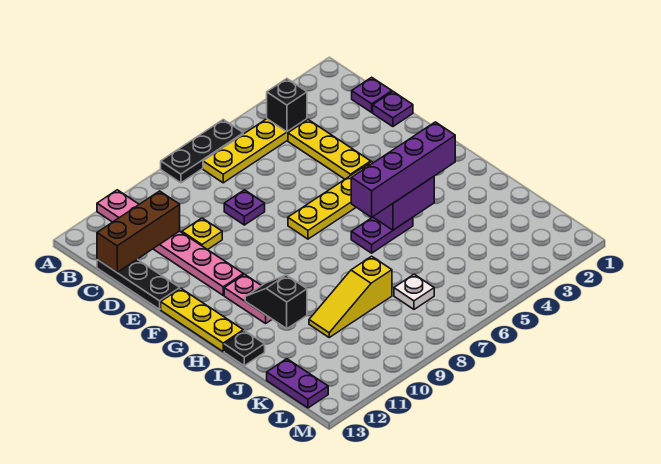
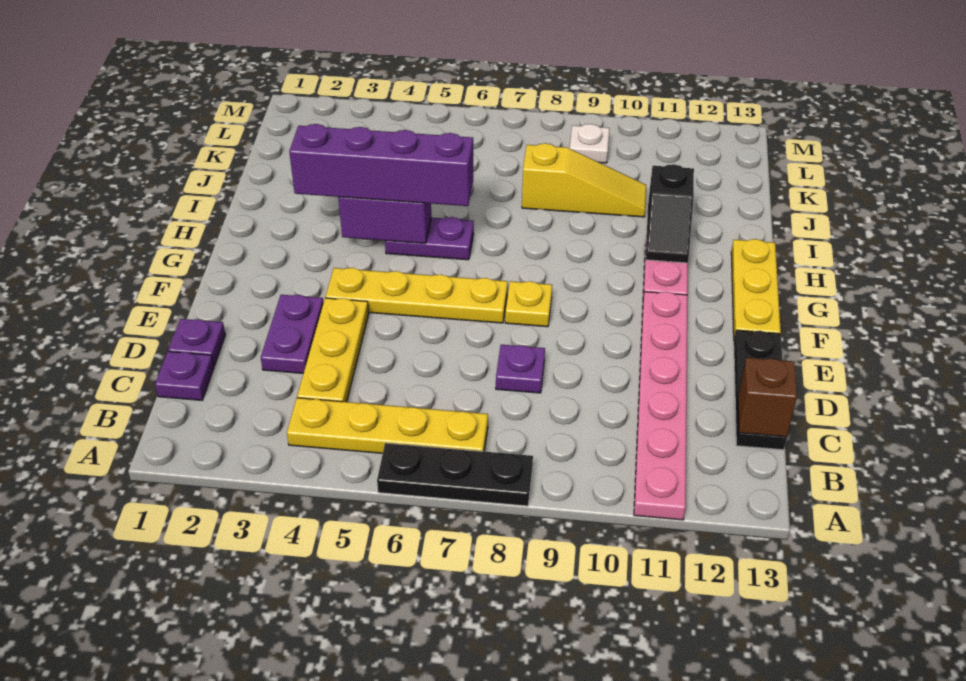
black 1x1 brick [267,79,307,132] -> none
brown 1x3 brick [97,191,180,272] -> brown 1x1 brick [738,358,797,437]
yellow 1x1 plate [182,218,222,250] -> yellow 1x1 plate moved to [505,281,552,327]
black 1x1 plate [224,331,265,366] -> none
white 1x1 plate [394,274,434,309] -> white 1x1 plate moved to [570,124,610,163]
purple 1x2 plate [267,359,328,408] -> purple 1x2 plate moved to [261,295,323,373]

